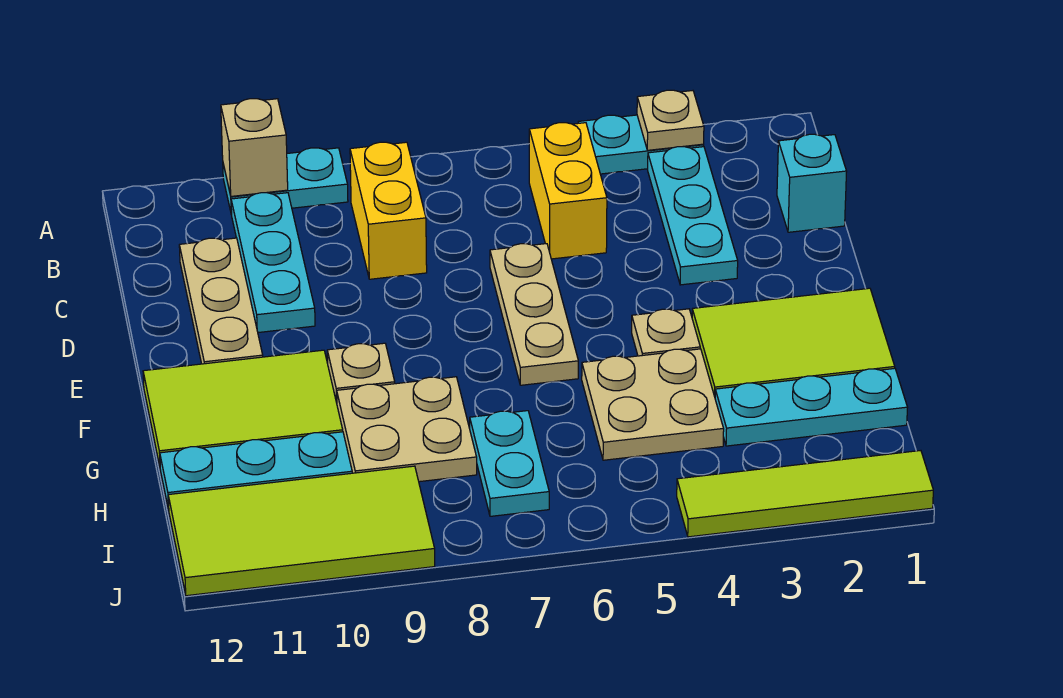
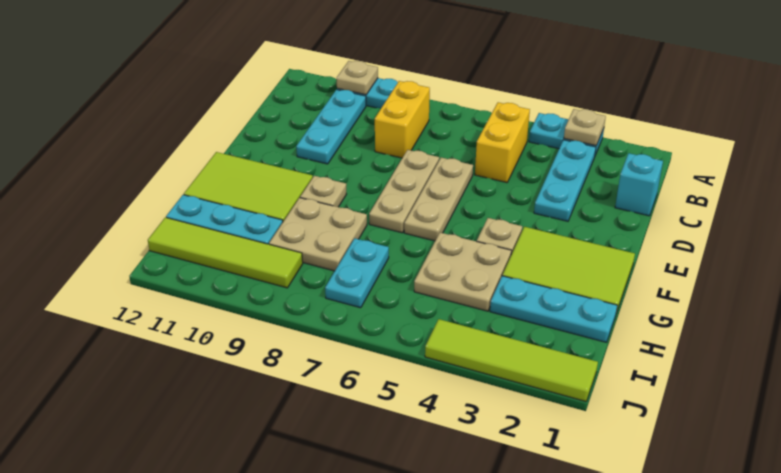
tan 1x1 brick [221,99,288,196] -> tan 1x1 plate [337,61,378,95]
tan 1x3 plate [179,238,263,364] -> tan 1x3 plate moved to [369,150,439,233]
lime 2x4 tile [168,466,435,596] -> lime 1x4 tile [148,217,303,288]

